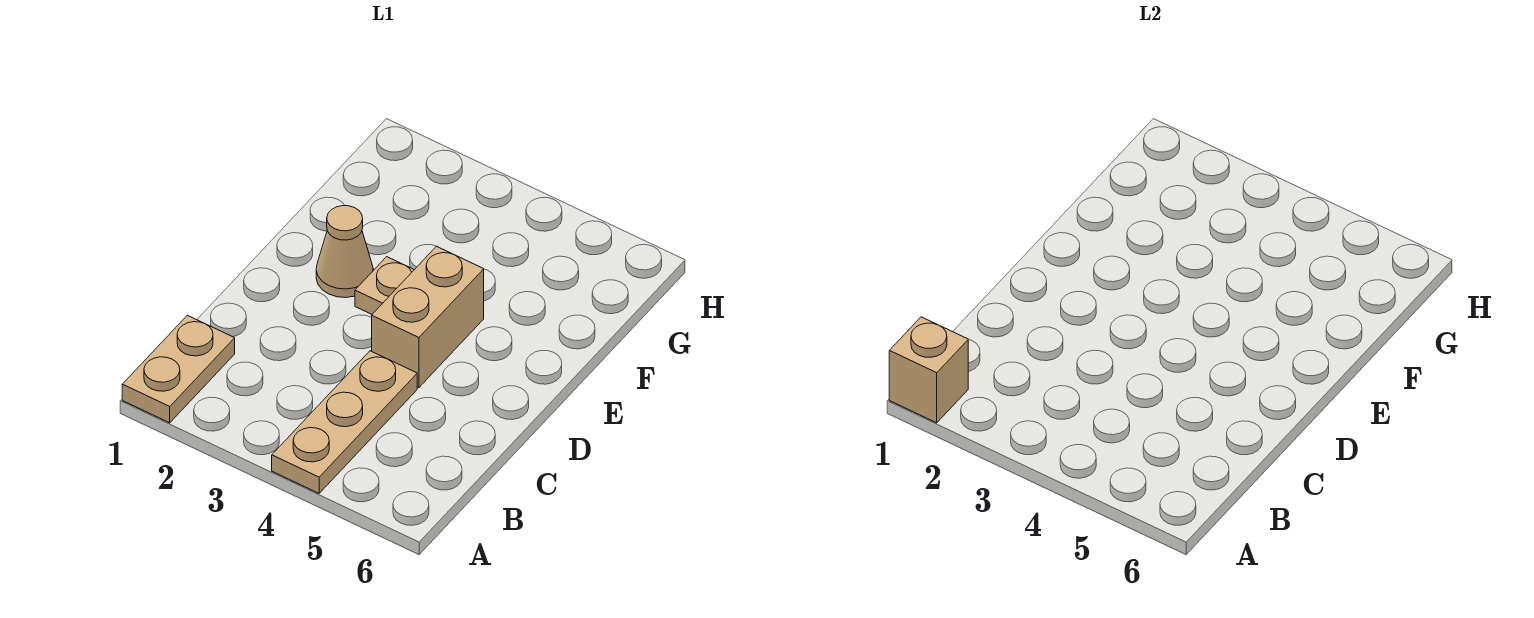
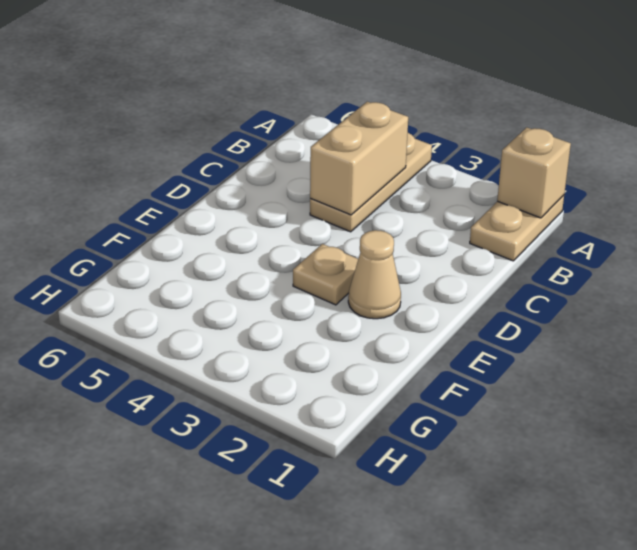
tan 1x2 brick [372,246,484,388] -> tan 1x2 brick moved to [310,102,408,215]

